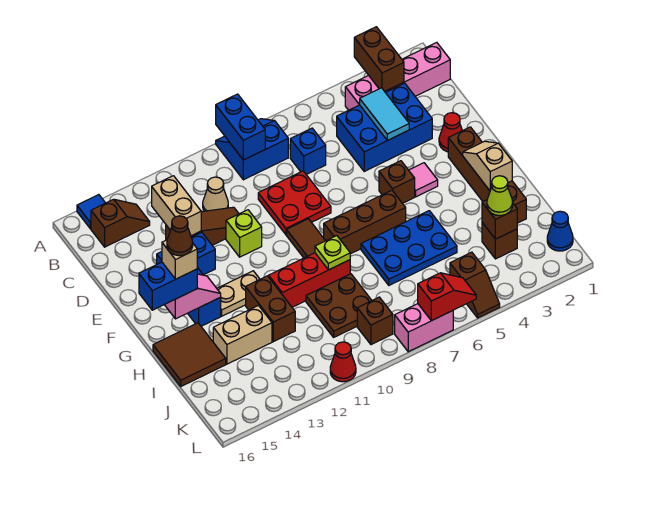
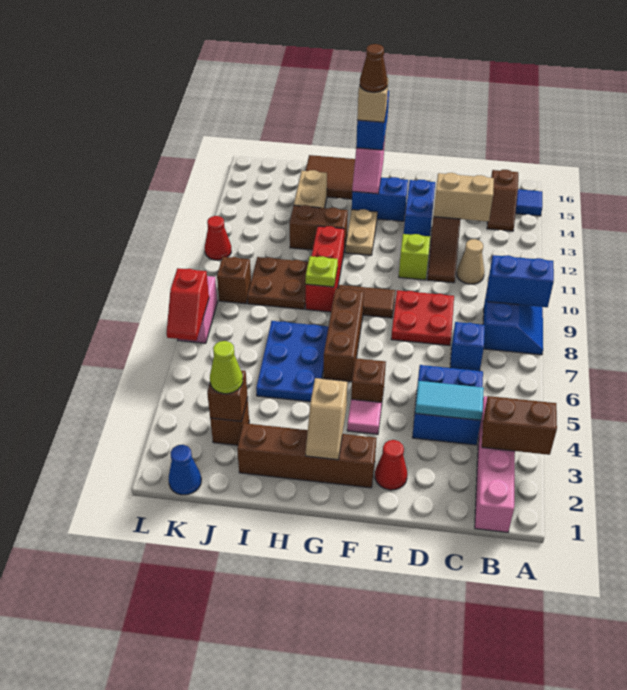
blue 2x3 brick [337,83,432,171] -> blue 2x2 brick [412,365,483,445]
tan 1x2 slope [463,141,512,191] -> tan 1x2 slope turned to [306,378,347,460]
brown 1x2 slope [450,252,500,318] -> none

